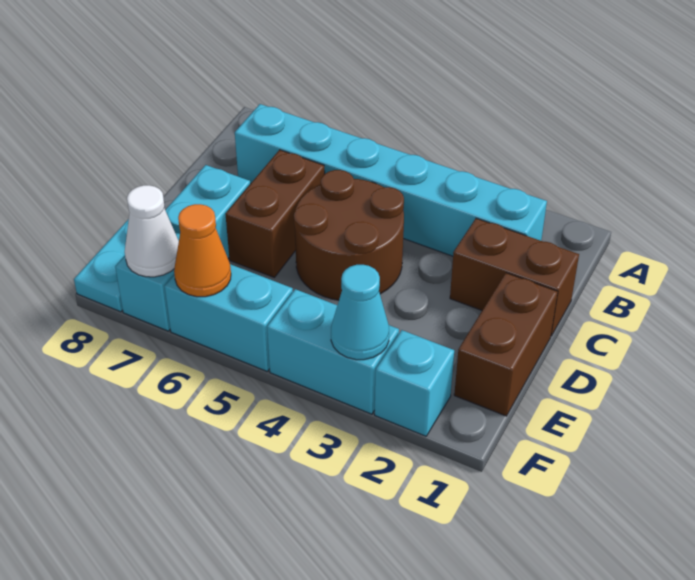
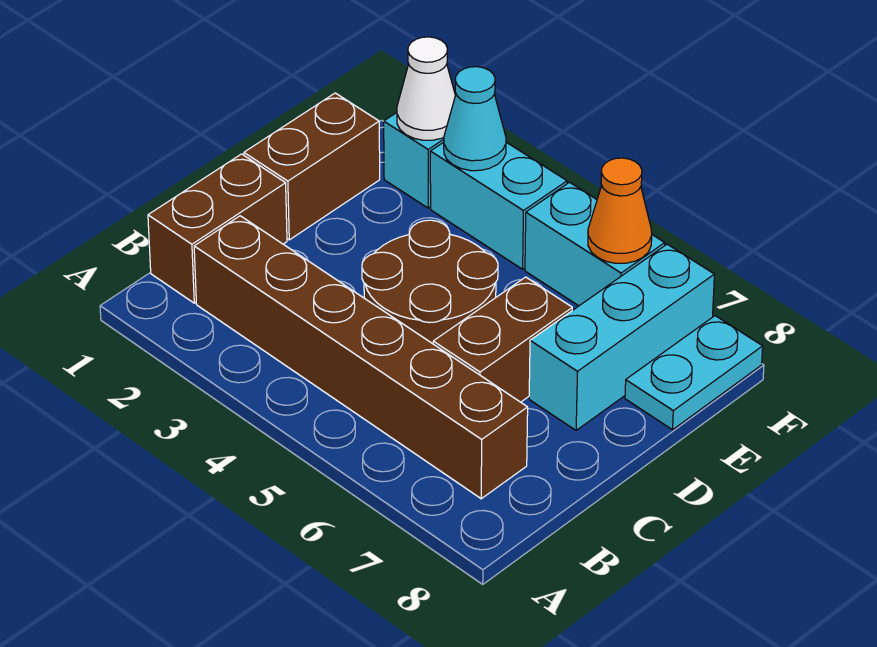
cyan 1x6 brick [235,104,547,256] -> brown 1x6 brick [194,216,528,499]
brown 1x2 brick [450,218,579,336] -> brown 1x2 brick turned to [148,154,287,303]
white 1x1 cone [125,185,179,277] -> white 1x1 cone moved to [397,37,455,140]

